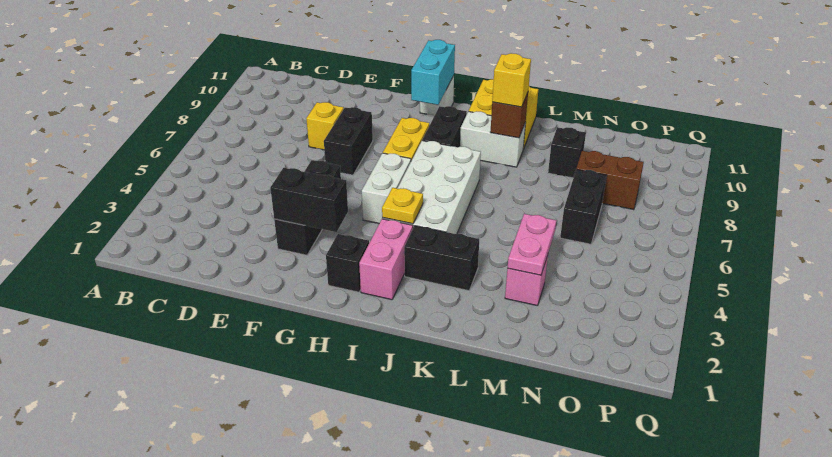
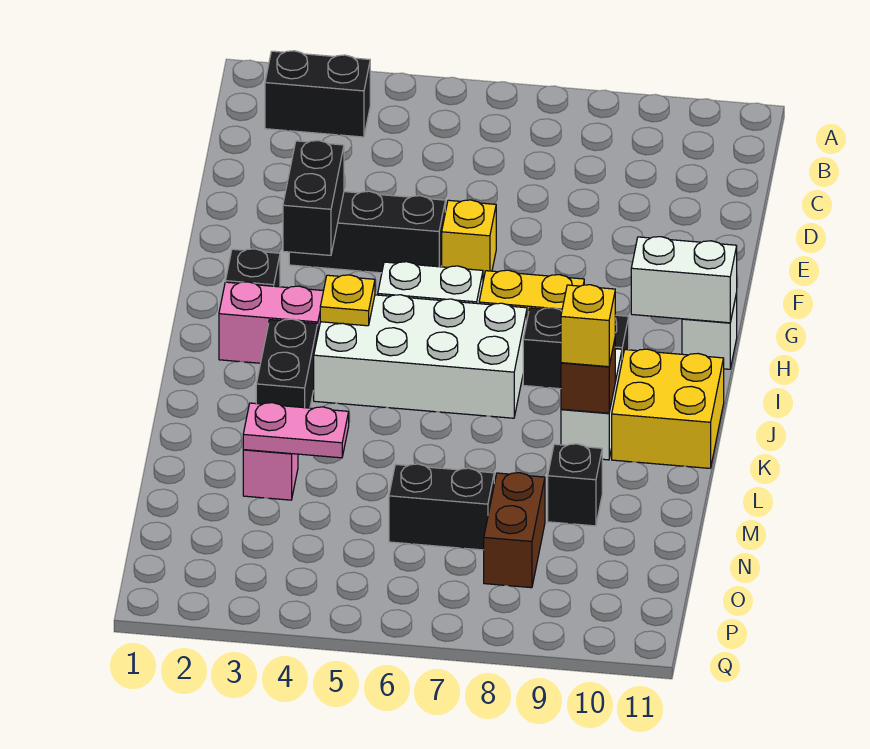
yellow 1x1 brick [306,102,344,150] -> yellow 1x1 brick moved to [442,200,496,280]
black 1x2 brick [324,107,373,175] -> black 1x2 brick moved to [265,51,370,137]
cyan 1x2 brick [411,40,455,105] -> white 1x2 brick [631,237,737,323]

